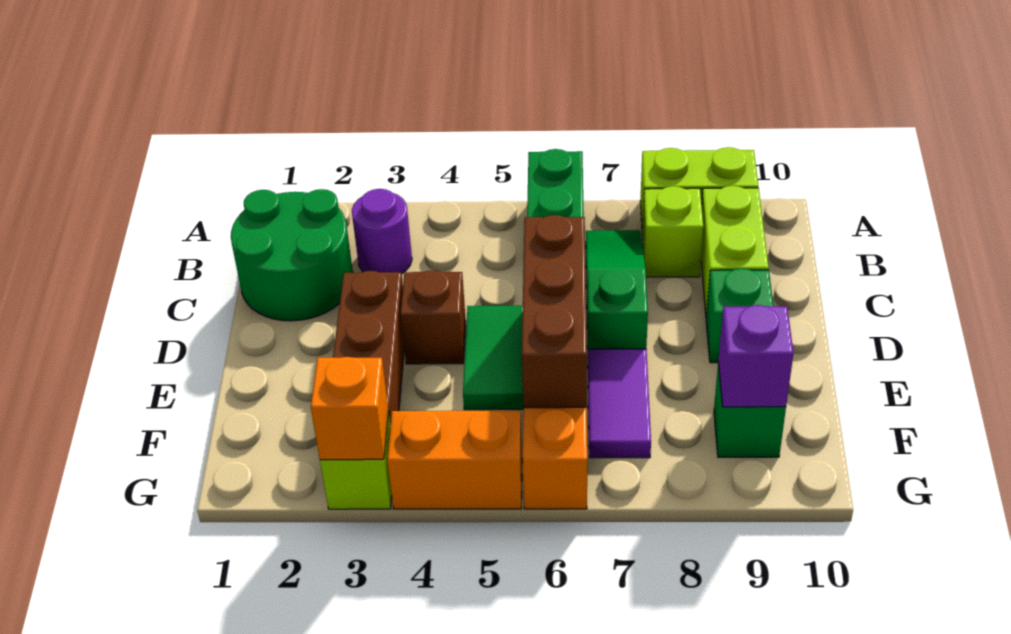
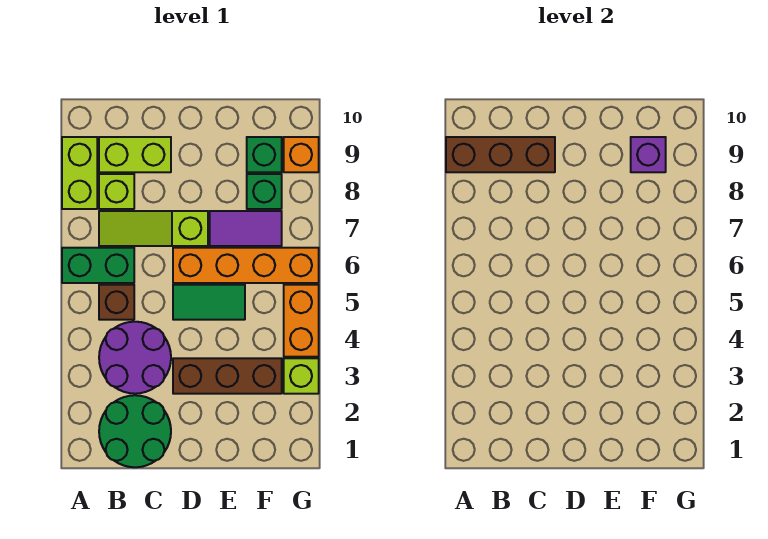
purple 1x1 round brick [352,189,412,273] -> purple 2x2 round brick [99,322,171,394]
green 1x3 slope [586,230,648,349] -> lime 1x3 slope [99,211,208,246]
brown 1x1 brick [401,270,466,364] -> brown 1x1 brick moved to [99,285,134,320]
brown 1x3 brick [522,215,587,408] -> brown 1x3 brick moved to [446,137,555,172]
green 1x1 brick [706,268,773,363] -> green 1x1 brick moved to [247,174,282,209]
orange 1x1 brick [311,357,388,460] -> orange 1x1 brick moved to [284,137,319,172]

